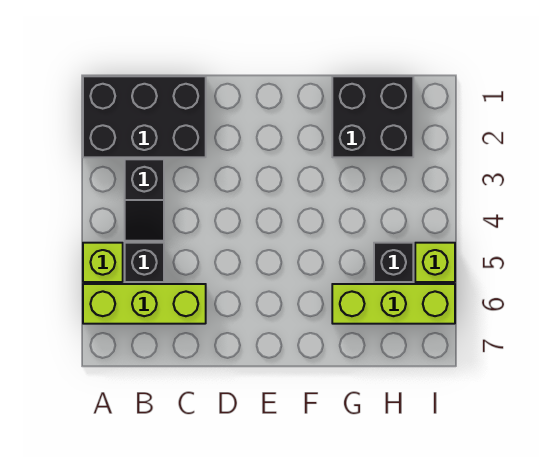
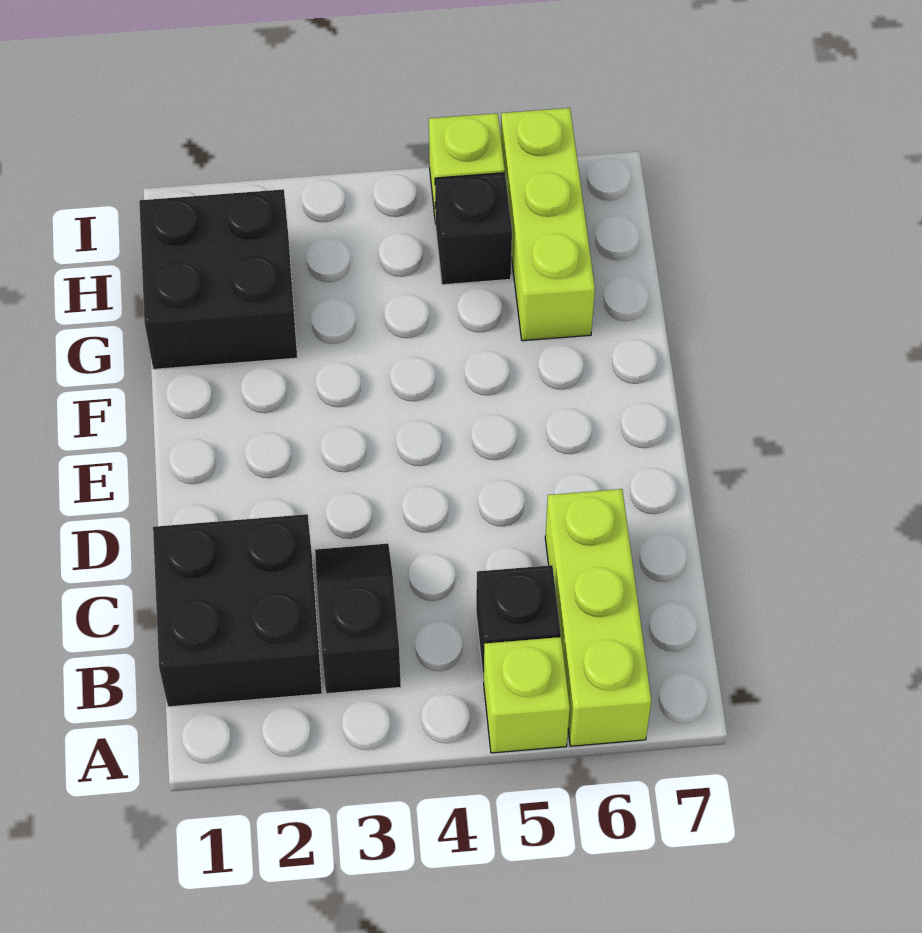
black 2x3 brick [83,76,206,157] -> black 2x2 brick [153,514,322,707]
black 1x2 slope [125,159,164,241] -> black 1x2 slope turned to [315,544,401,694]

